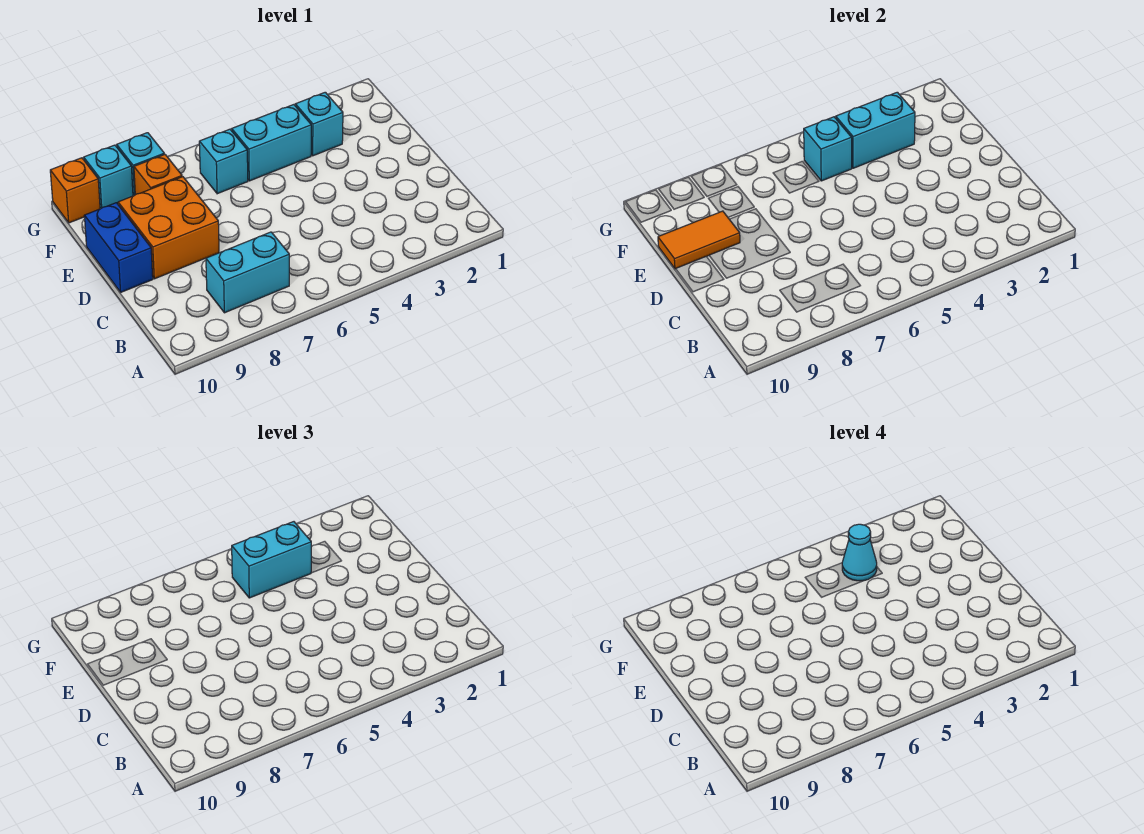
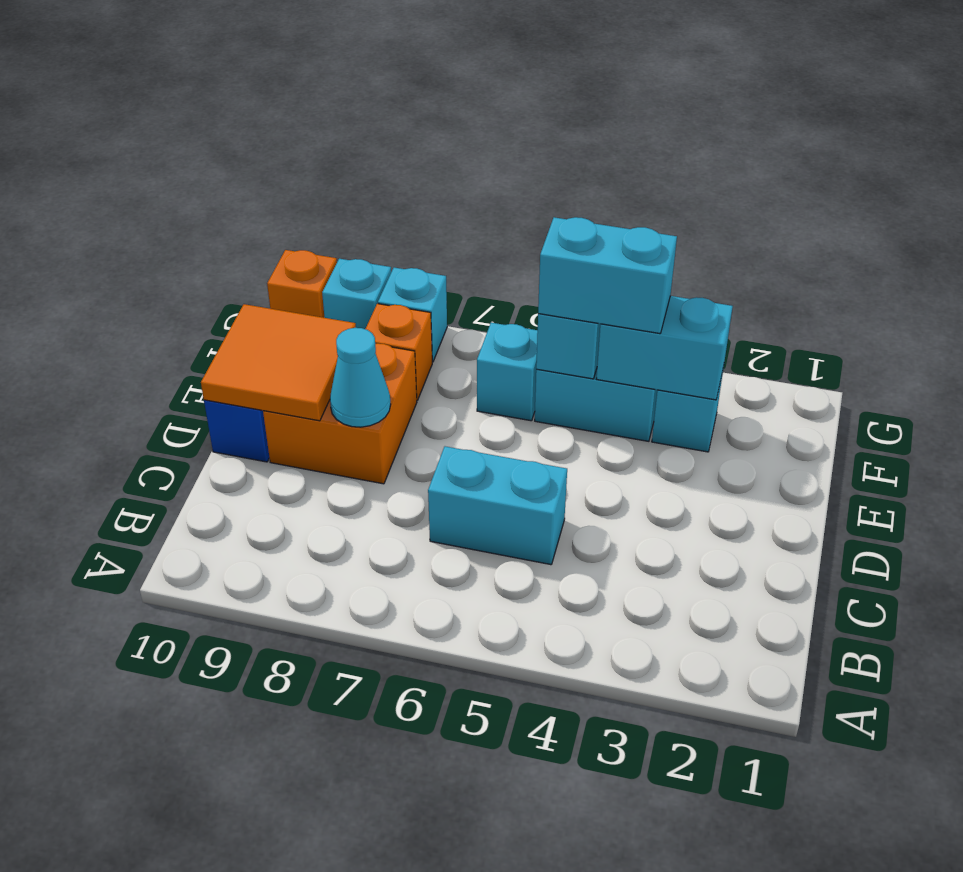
cyan 1x2 brick [206,232,289,313] -> cyan 1x2 brick moved to [428,446,567,565]
orange 1x2 tile [658,211,740,269] -> orange 2x2 tile [201,304,356,421]
cyan 1x1 cone [842,524,877,581] -> cyan 1x1 cone moved to [330,328,391,427]

